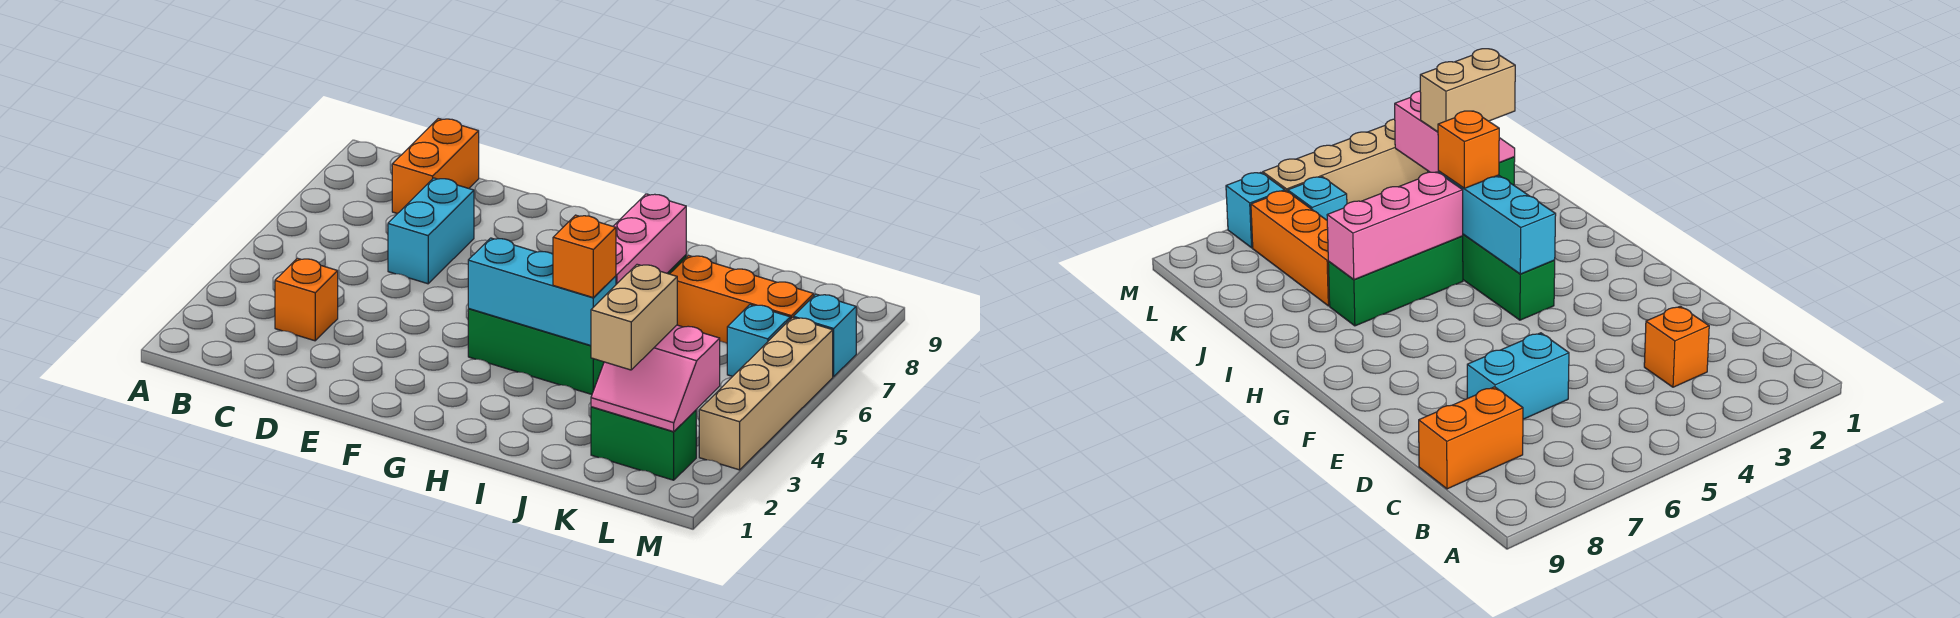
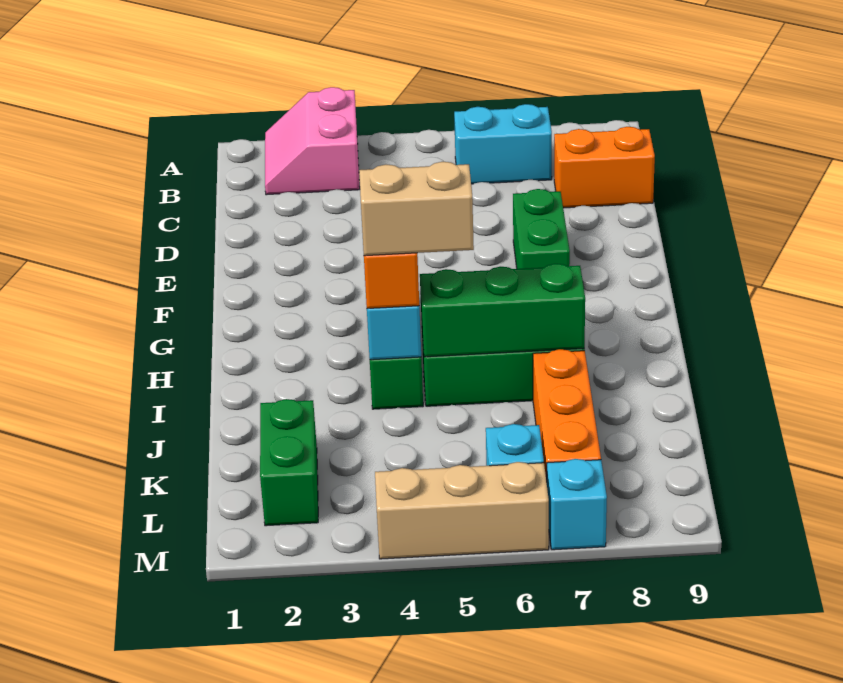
orange 1x1 brick [275,258,338,341] -> none
cyan 1x2 brick [388,178,474,284] -> cyan 1x2 brick moved to [454,104,552,184]
none -> green 1x2 brick [513,189,570,269]
pink 1x3 brick [613,194,686,284] -> green 1x3 brick [420,264,585,357]
pink 2x2 slope [591,325,720,432] -> pink 2x2 slope moved to [265,87,360,195]
tan 1x2 brick [591,264,677,370] -> tan 1x2 brick moved to [359,162,474,256]
tan 1x4 brick [699,318,833,470] -> tan 1x3 brick [375,462,549,559]

